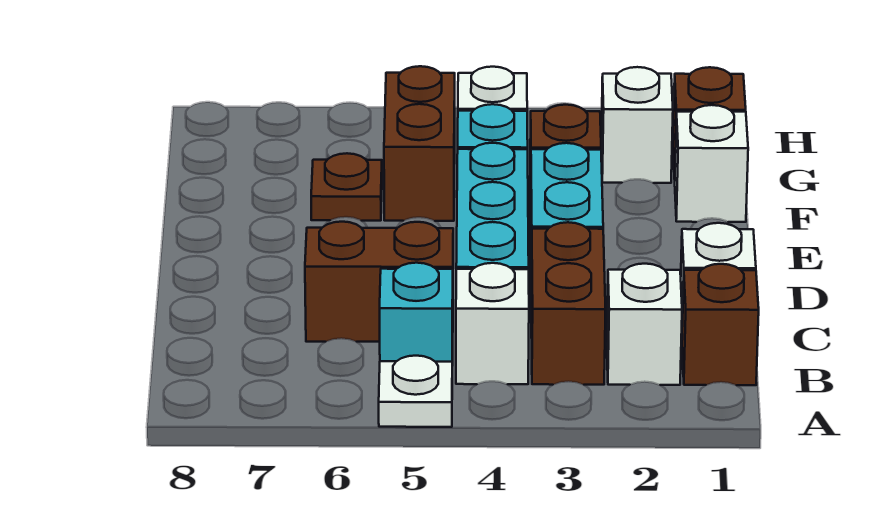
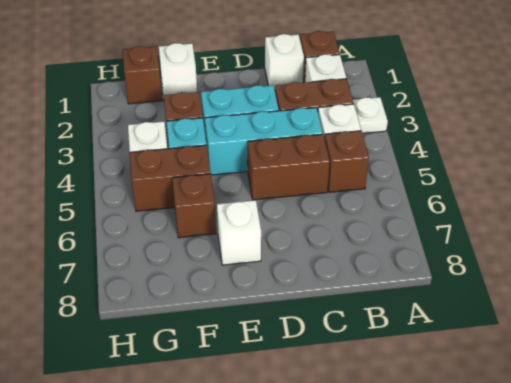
white 1x1 plate [379,356,452,427] -> white 1x1 plate moved to [353,97,388,133]
cyan 1x1 brick [380,263,453,366] -> brown 1x1 brick [325,131,369,192]
brown 1x2 brick [305,222,453,342] -> brown 1x2 brick turned to [248,134,330,200]
brown 1x1 plate [311,153,382,221] -> brown 1x1 brick [172,174,216,238]
white 1x1 brick [601,67,673,183] -> white 1x1 brick moved to [217,200,261,265]

